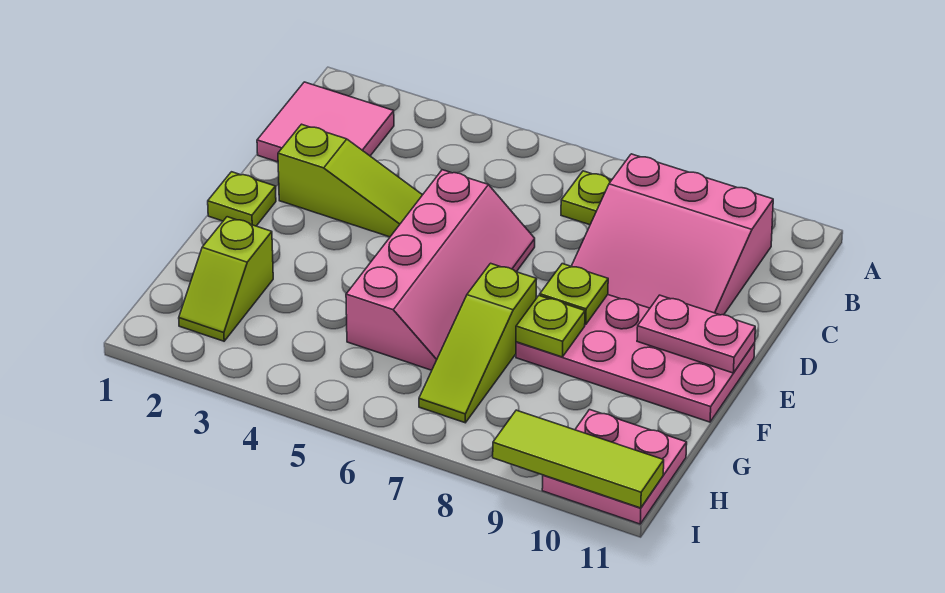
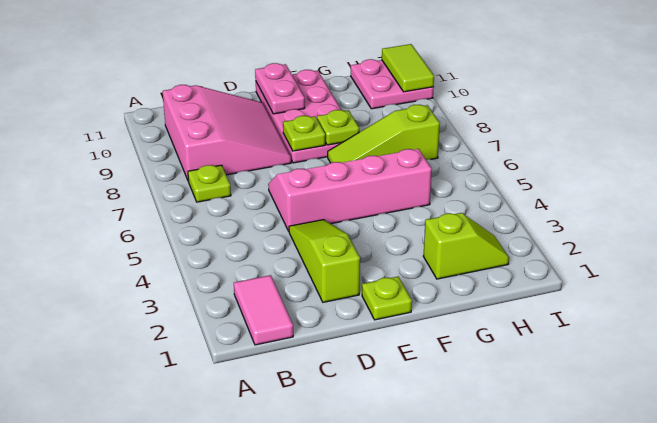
pink 2x2 tile [257,82,394,162] -> pink 1x2 tile [234,275,293,345]
lime 1x3 slope [419,263,537,423] -> lime 1x3 slope turned to [328,104,440,163]
lime 1x3 tile [493,410,664,508] -> lime 1x2 tile [382,44,434,92]

